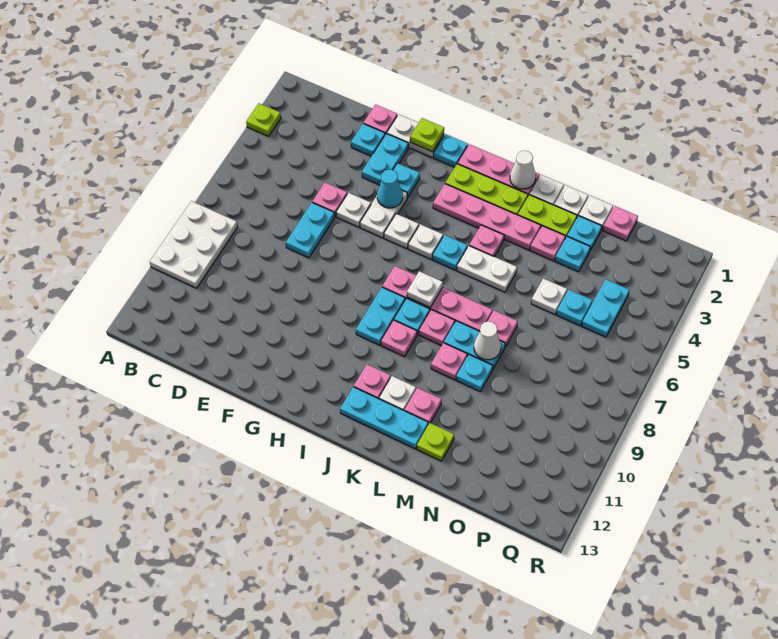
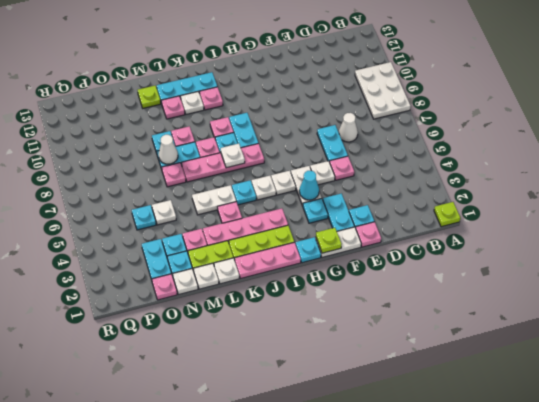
lime 1x1 plate [246,103,281,136] -> lime 1x1 plate moved to [434,202,460,227]
white 1x1 cone [510,151,536,189] -> white 1x1 cone moved to [339,113,358,142]
cyan 1x2 plate [582,279,629,337] -> cyan 1x2 plate moved to [142,239,171,280]

